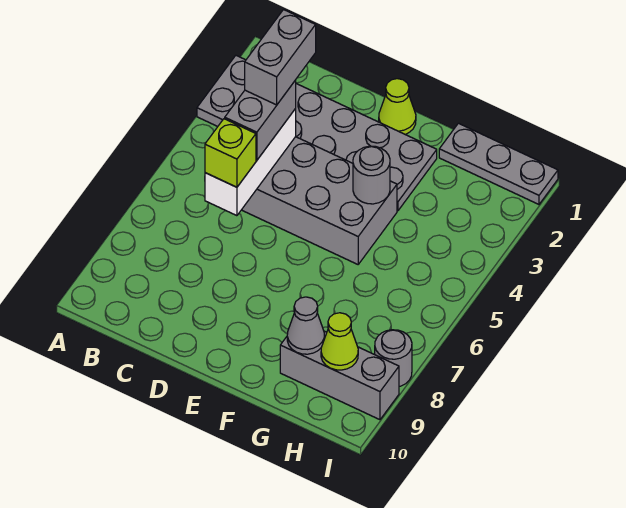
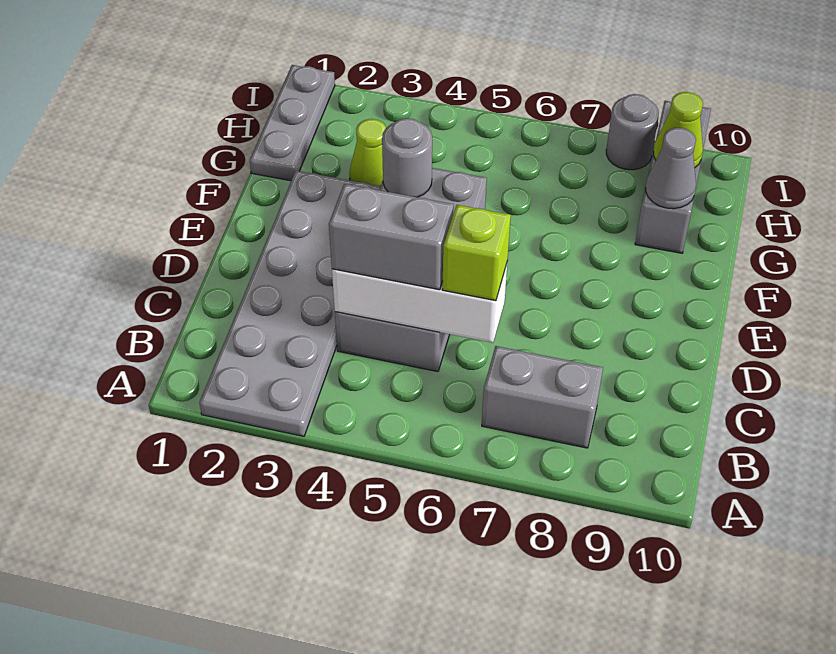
grey 1x2 brick [245,10,316,105] -> grey 1x2 brick moved to [482,346,603,448]
lime 1x1 cone [379,79,416,135] -> lime 1x1 cone moved to [349,119,386,186]

